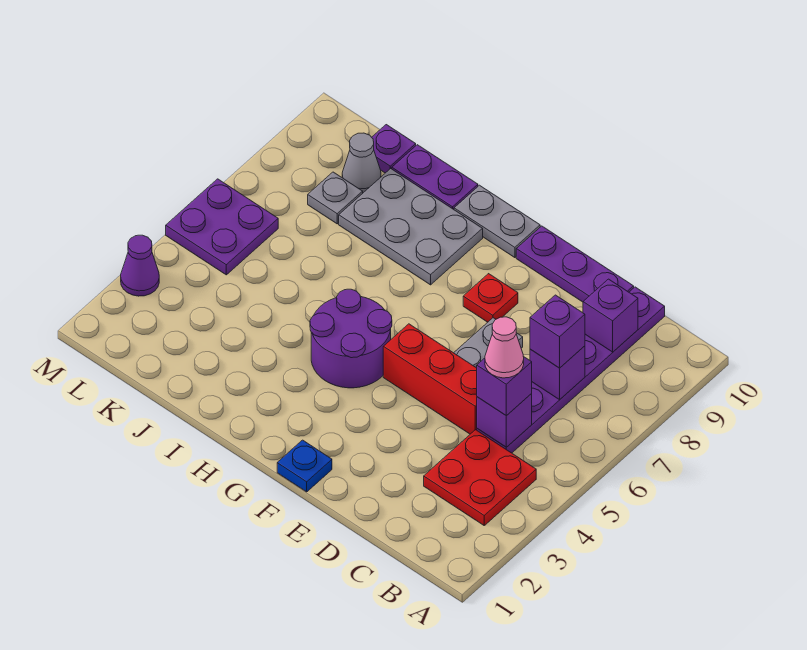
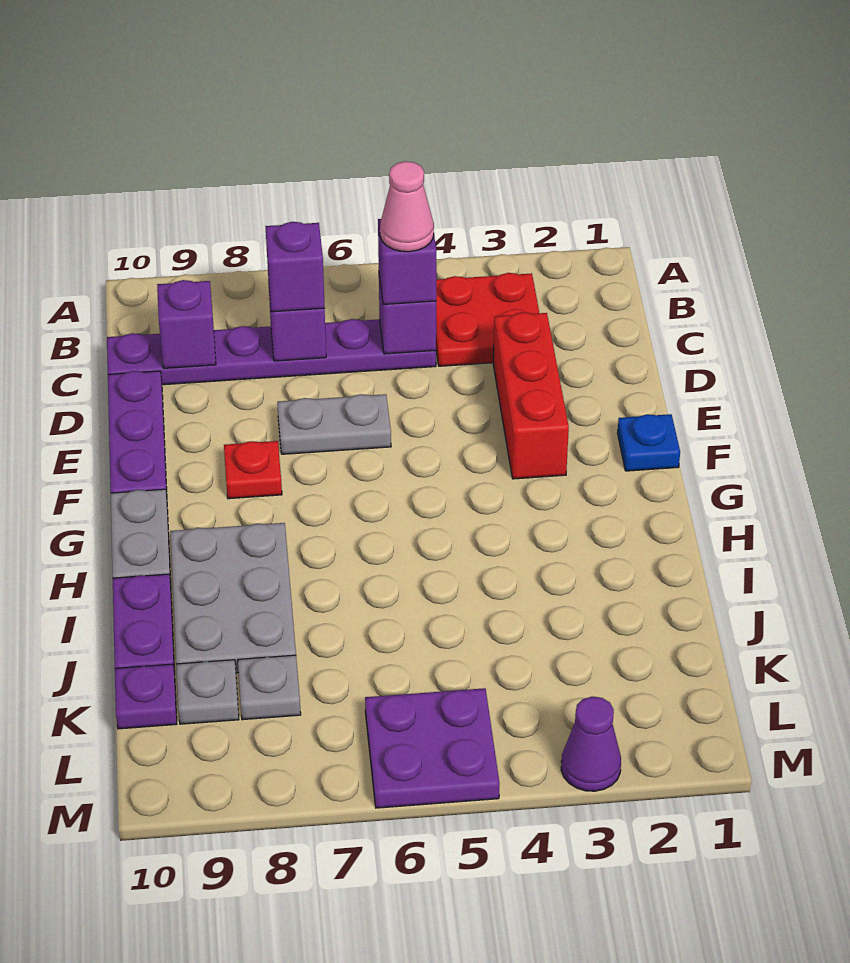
red 1x3 brick [383,324,477,434] -> red 1x3 brick moved to [493,312,569,479]
purple 2x2 round brick [310,289,392,388] -> none
grey 1x1 cone [342,133,381,193] -> grey 1x1 plate [176,660,239,724]

